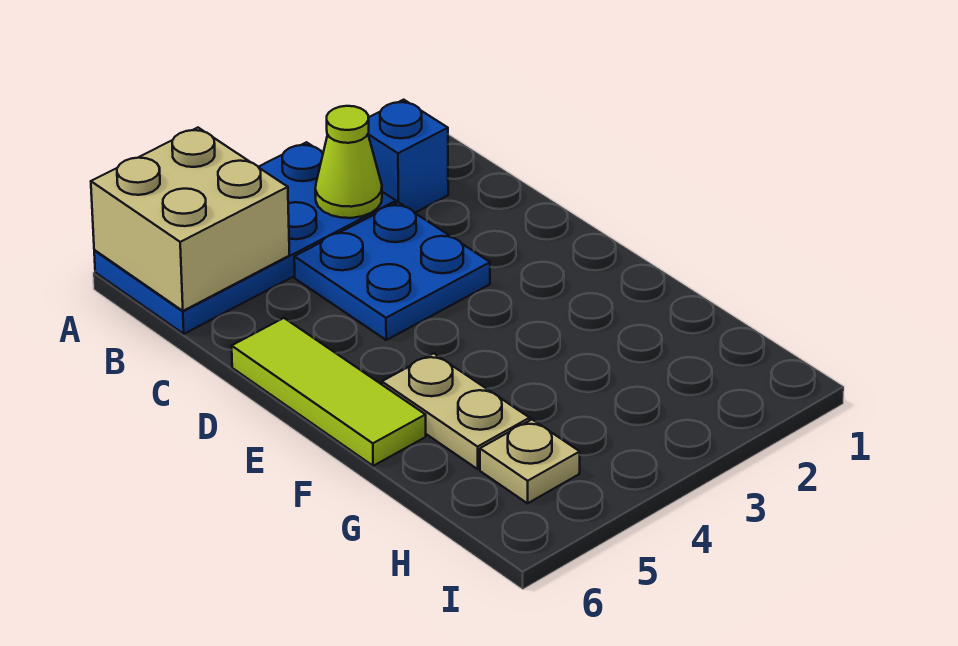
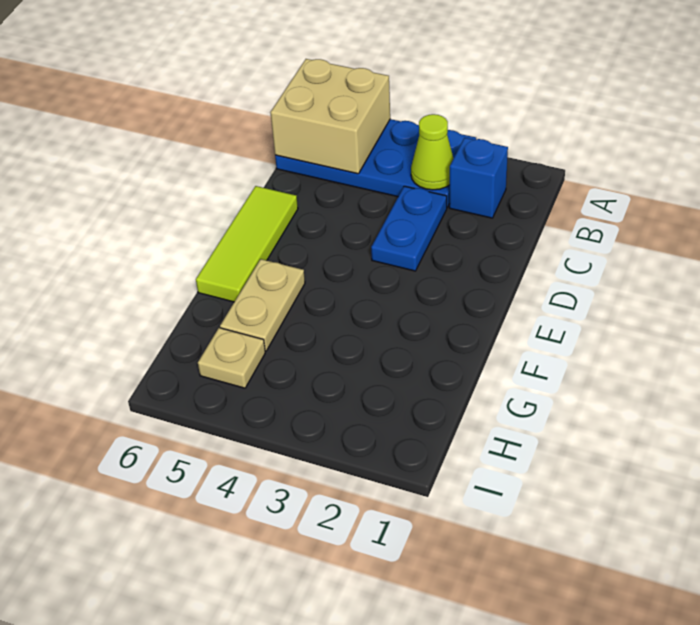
blue 2x2 plate [294,202,490,340] -> blue 1x2 plate [371,186,447,271]

